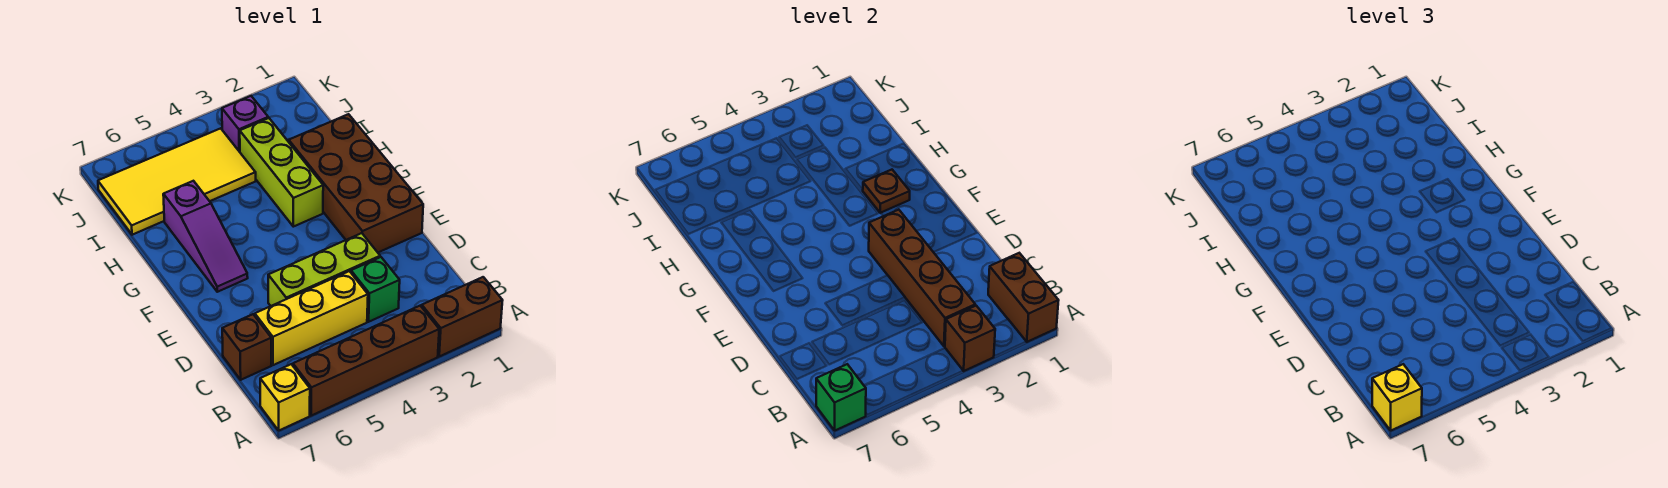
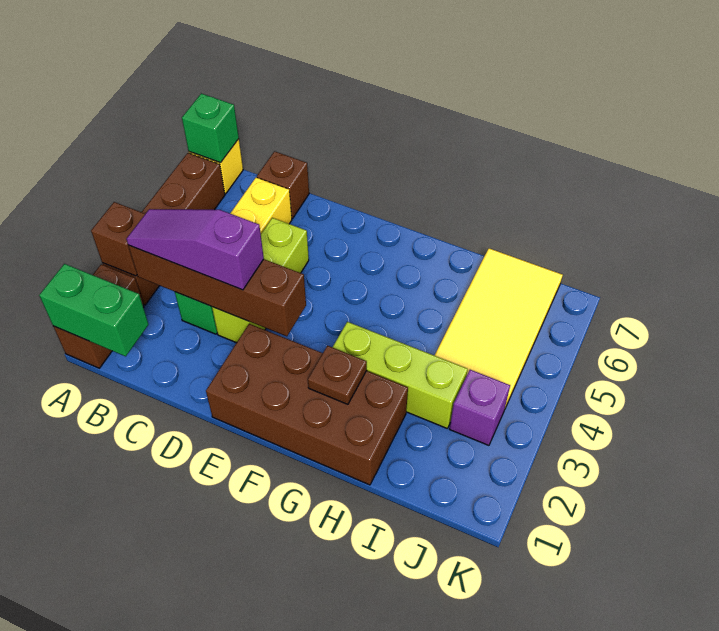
brown 1x2 brick [988,253,1059,342] -> green 1x2 brick [39,264,149,356]
yellow 1x1 brick [1372,364,1422,430] -> none
purple 1x3 slope [163,181,248,292] -> purple 1x3 slope moved to [126,209,264,290]

